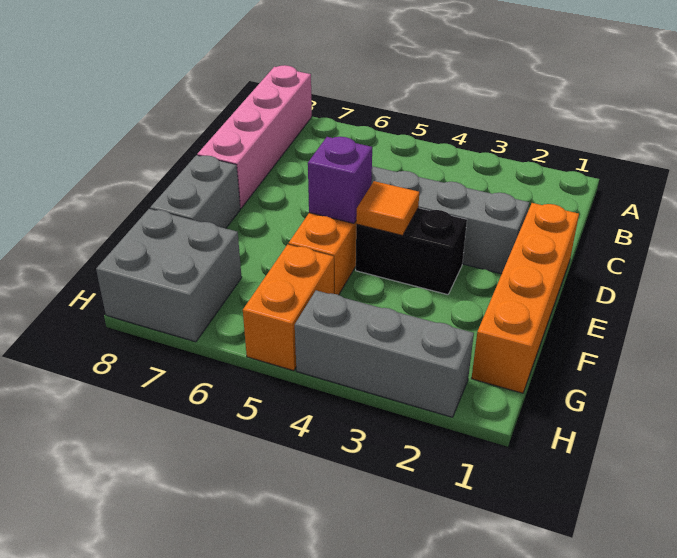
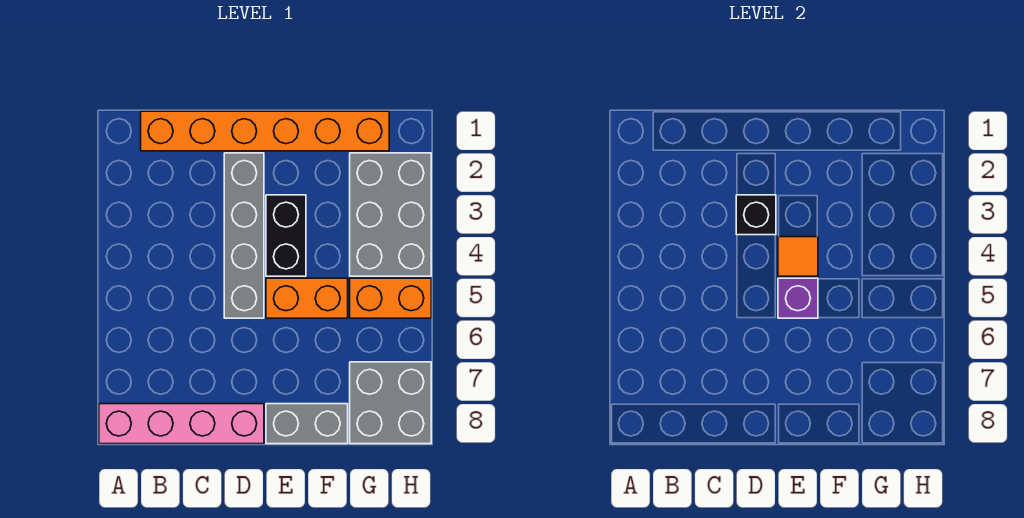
orange 1x4 brick [471,203,579,393] -> orange 1x6 brick [141,111,389,151]
none -> black 1x1 brick [736,195,776,235]
grey 1x3 brick [295,290,474,417] -> grey 2x3 brick [350,153,431,276]

